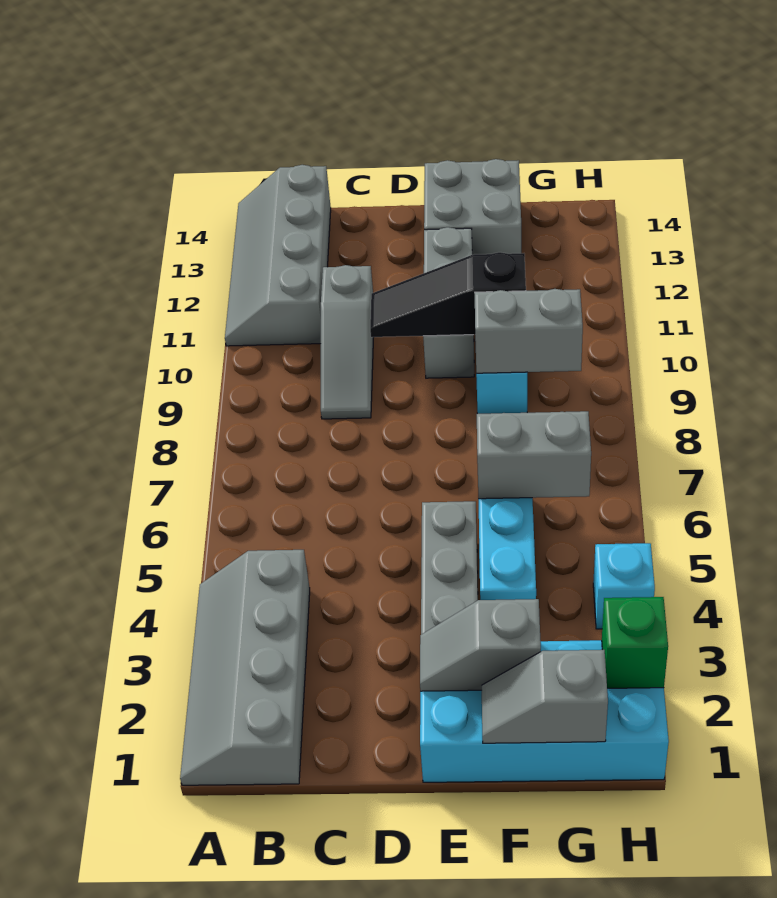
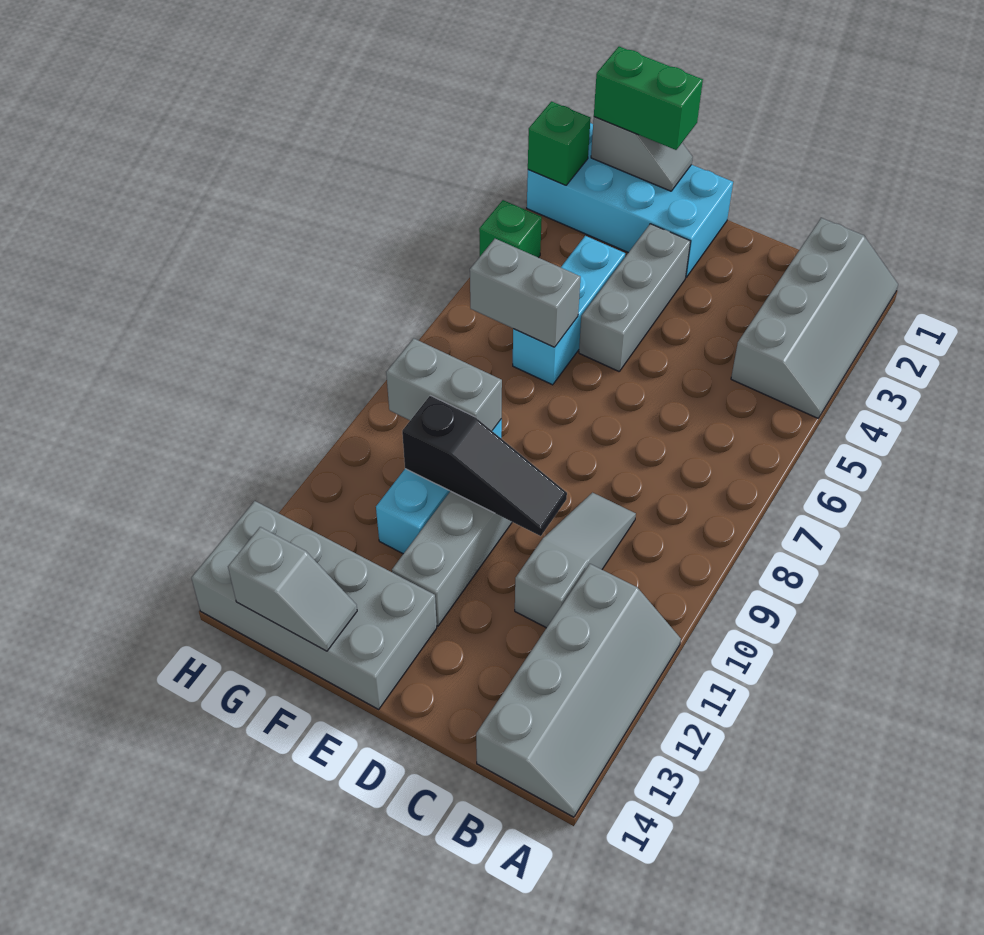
grey 1x2 slope [420,599,541,691] -> grey 1x2 slope moved to [228,527,357,651]
grey 2x2 brick [424,159,521,255] -> grey 2x4 brick [191,501,437,709]
none -> green 1x2 brick [594,47,703,150]
cyan 1x1 brick [593,543,655,629] -> green 1x1 brick [479,200,542,258]

